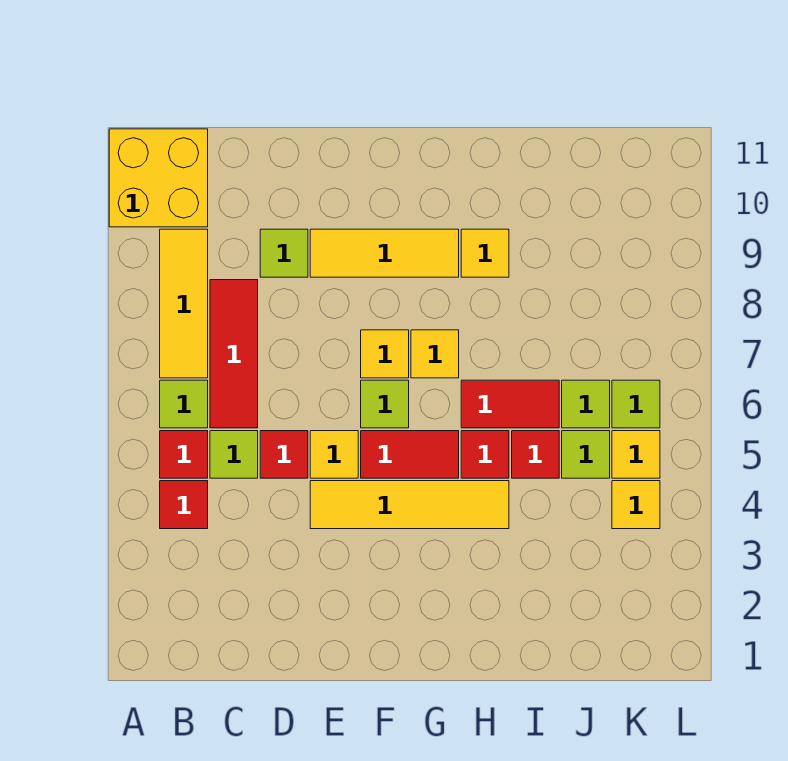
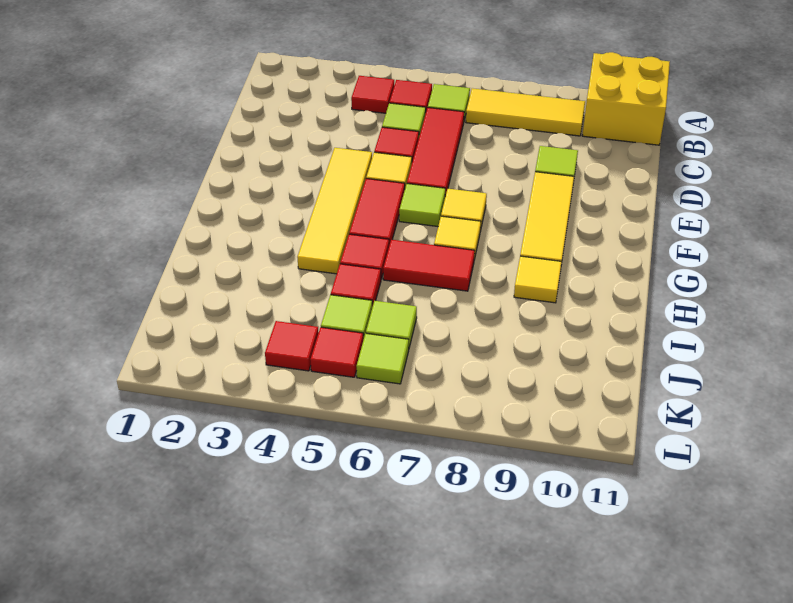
red 1x3 tile [210,280,258,428] -> red 1x3 tile turned to [407,108,464,196]
red 1x2 tile [461,380,559,428] -> red 1x2 tile turned to [383,240,475,291]
yellow 1x1 tile [612,481,660,529] -> red 1x1 tile [265,321,319,371]
yellow 1x1 tile [612,431,660,478] -> red 1x1 tile [310,327,363,377]

